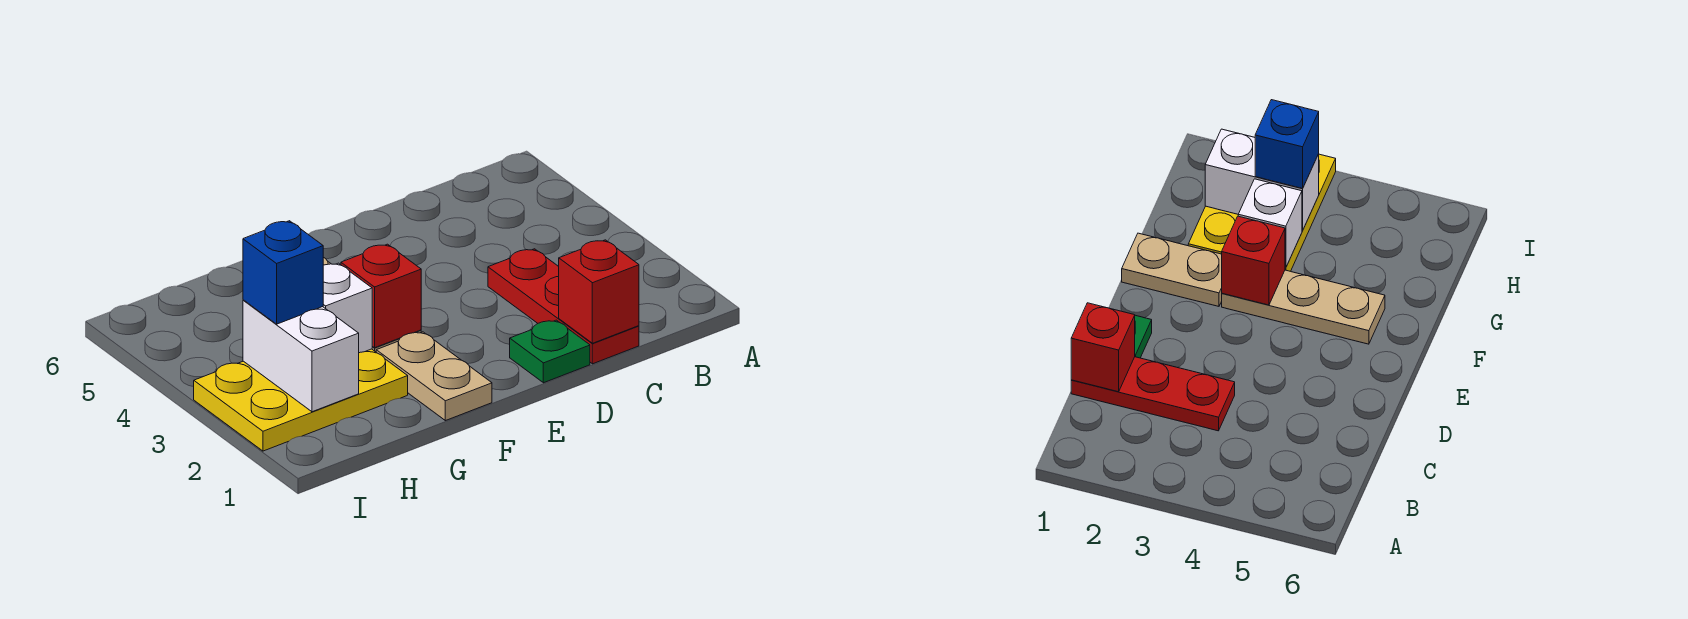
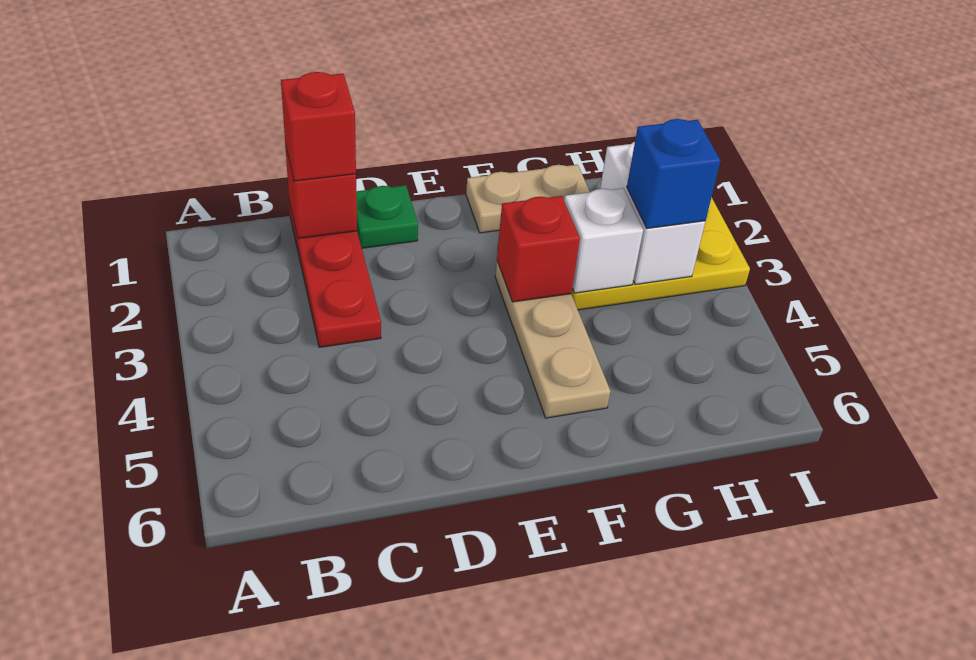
none -> red 1x1 brick [281,72,356,181]
tan 1x2 plate [376,332,492,421] -> tan 1x2 plate turned to [466,165,590,233]

